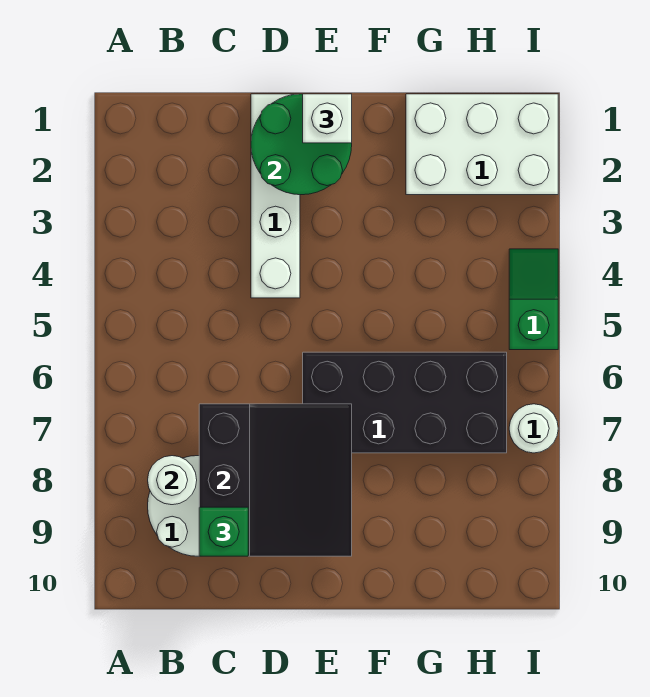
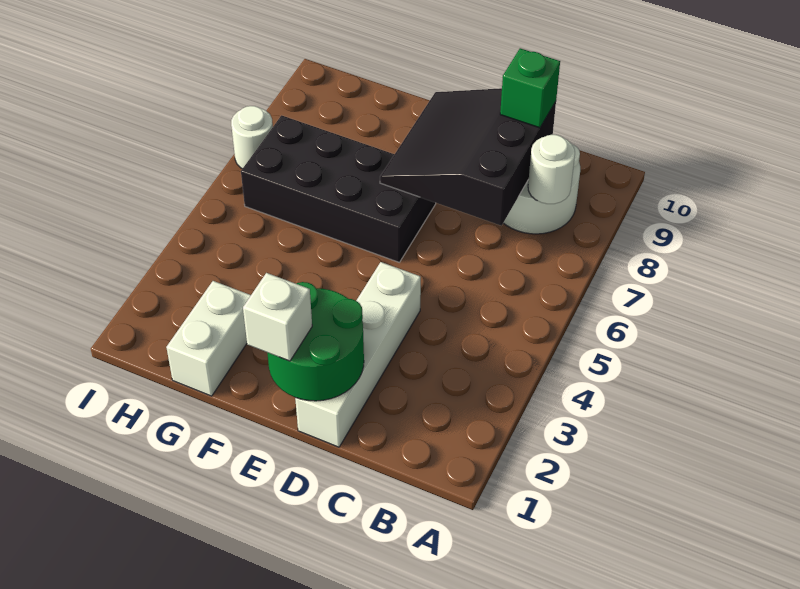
white 2x3 brick [406,94,558,195] -> white 1x2 brick [166,281,251,396]
green 1x2 slope [509,249,558,350] -> none

